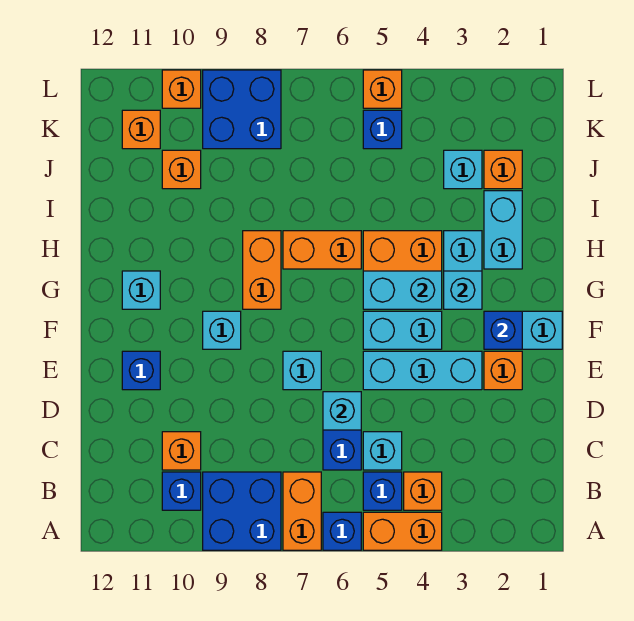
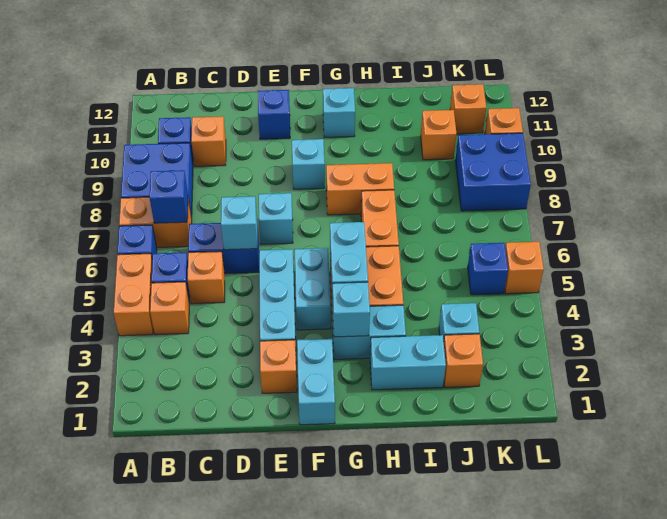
cyan 1x1 brick [363,432,402,470] -> orange 1x1 brick [188,251,225,304]
blue 1x1 brick [484,311,522,349] -> blue 1x1 brick moved to [150,170,188,223]

